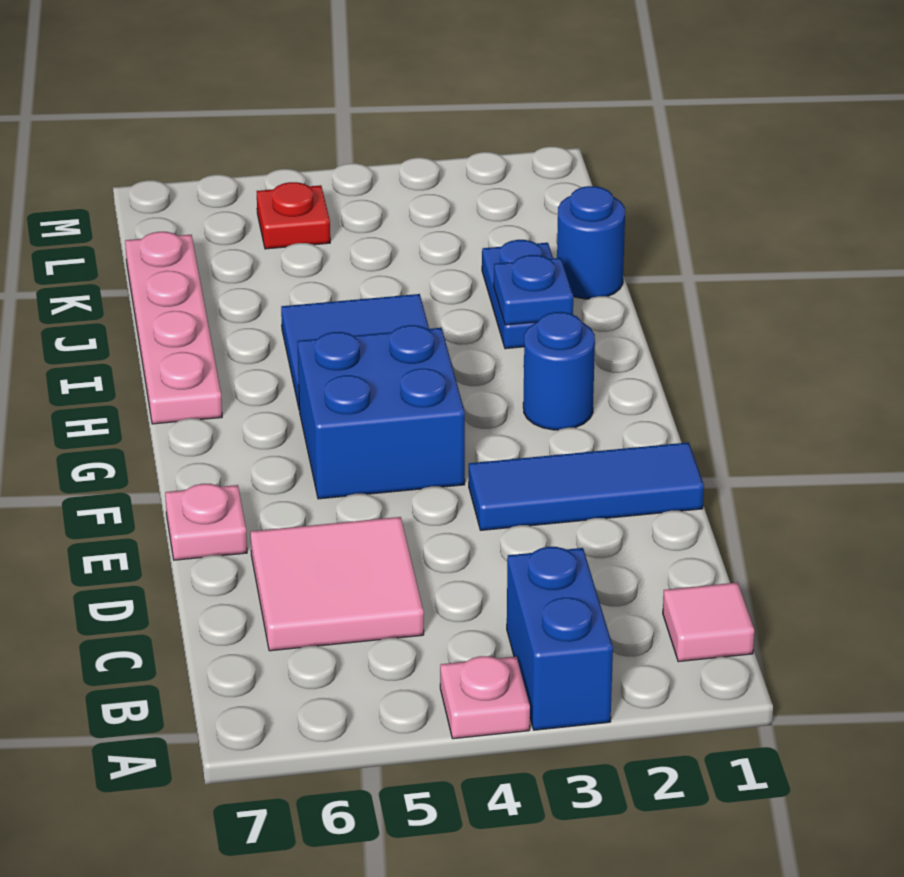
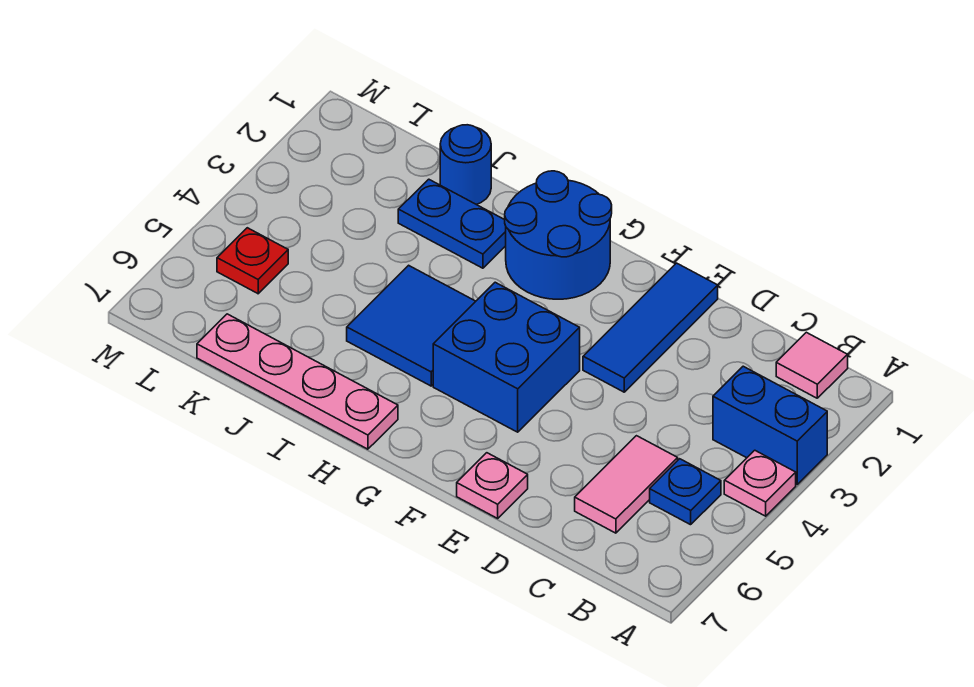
pink 2x2 tile [250,517,424,651] -> pink 1x2 tile [575,436,678,533]
blue 1x1 round brick [523,312,595,430] -> blue 2x2 round brick [505,171,612,299]
blue 1x1 plate [494,255,573,325] -> blue 1x1 plate moved to [650,459,721,525]

